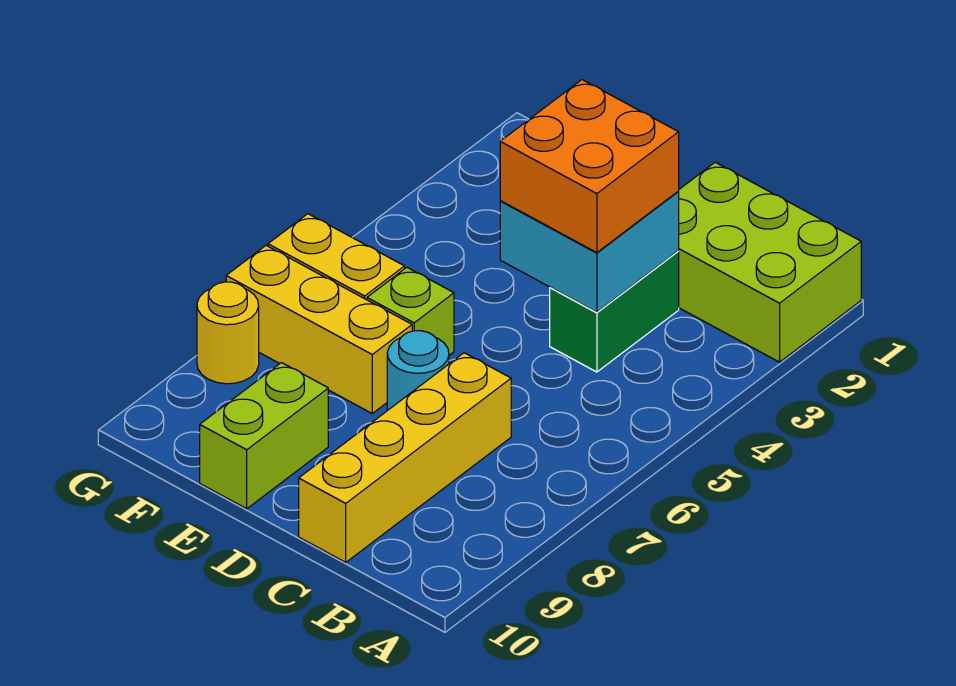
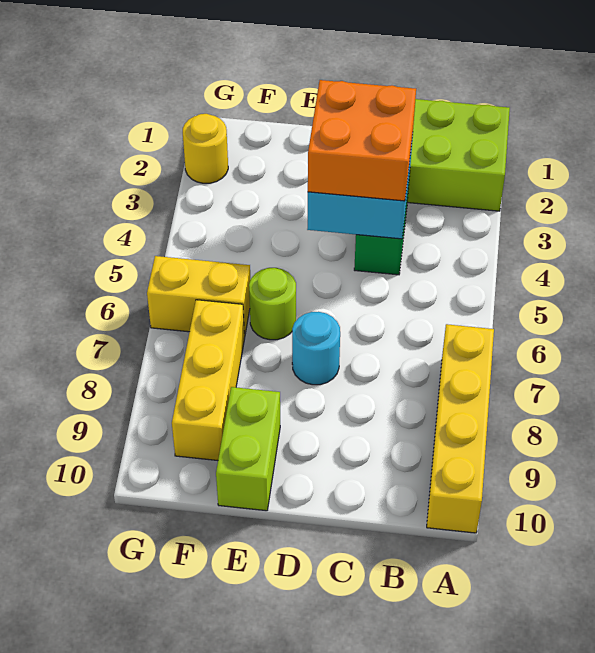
yellow 1x4 brick [299,353,511,562] -> yellow 1x4 brick moved to [427,324,494,533]
lime 1x1 brick [367,268,454,355] -> lime 1x1 round brick [249,268,296,340]
yellow 1x3 brick [226,246,412,413] -> yellow 1x3 brick turned to [172,300,244,460]
yellow 1x1 round brick [197,282,259,384] -> yellow 1x1 round brick moved to [183,114,228,183]

